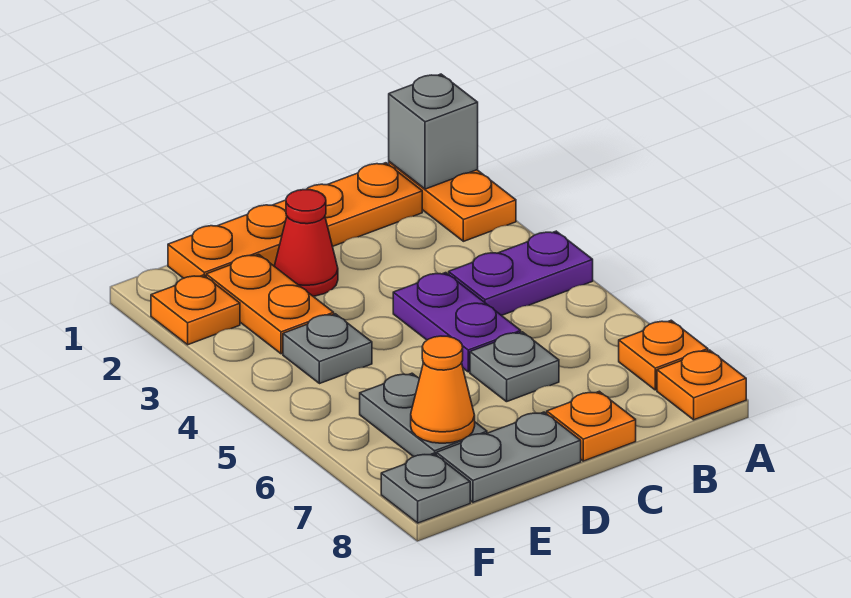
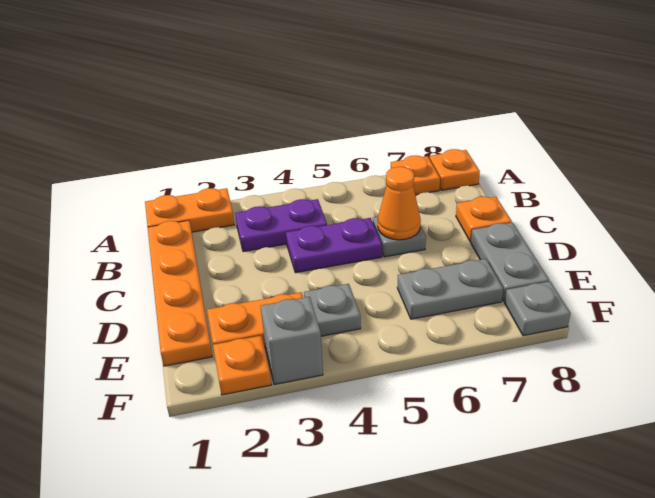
grey 1x1 brick [389,74,478,189] -> grey 1x1 brick moved to [261,297,323,385]
purple 1x2 plate [449,231,593,316] -> purple 1x2 plate turned to [235,199,327,252]
red 1x1 cone [274,190,338,296] -> none
orange 1x1 cone [411,336,475,443] -> orange 1x1 cone moved to [378,167,421,240]

